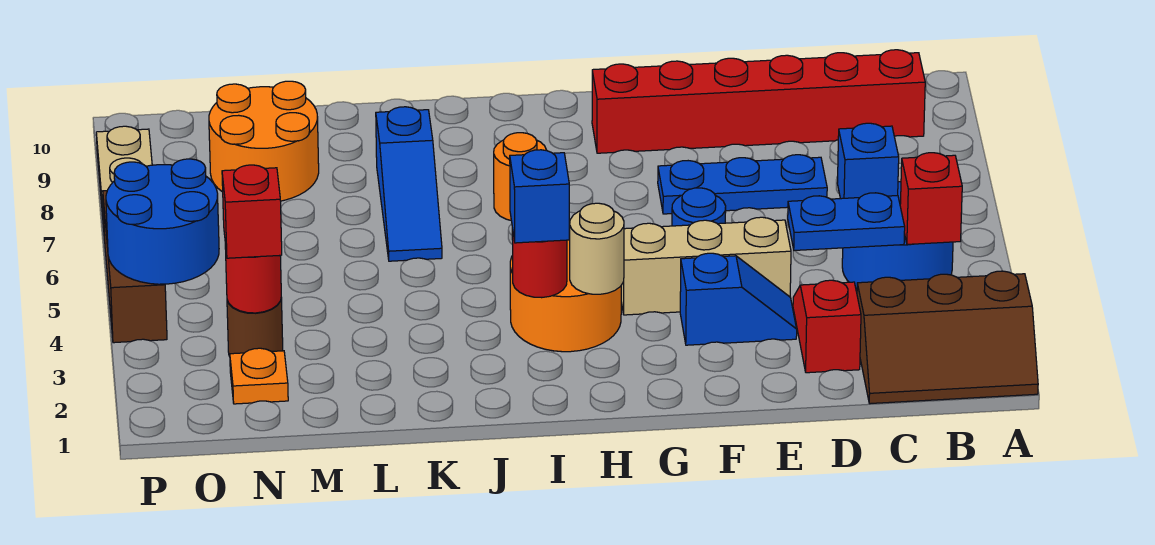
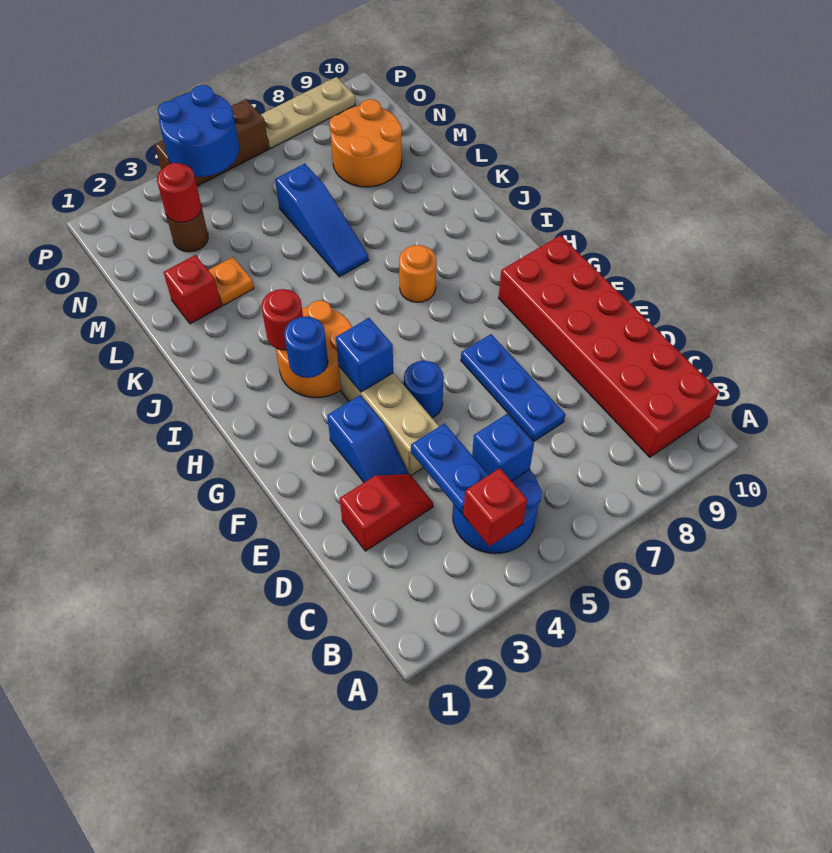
brown 2x3 slope [857,271,1038,404] -> none
red 1x6 brick [592,50,925,153] -> red 2x6 brick [499,235,719,457]
tan 1x1 round brick [570,203,624,294] -> blue 1x1 round brick [284,317,328,378]
blue 1x1 brick [510,150,569,243] -> blue 1x1 brick moved to [336,318,393,392]
blue 1x3 slope [376,107,442,261] -> blue 1x3 slope turned to [275,163,369,277]
orange 1x1 plate [230,348,288,404] -> orange 1x1 plate moved to [208,257,254,306]
red 1x1 brick [222,165,282,258] -> red 1x1 brick moved to [164,255,221,324]

